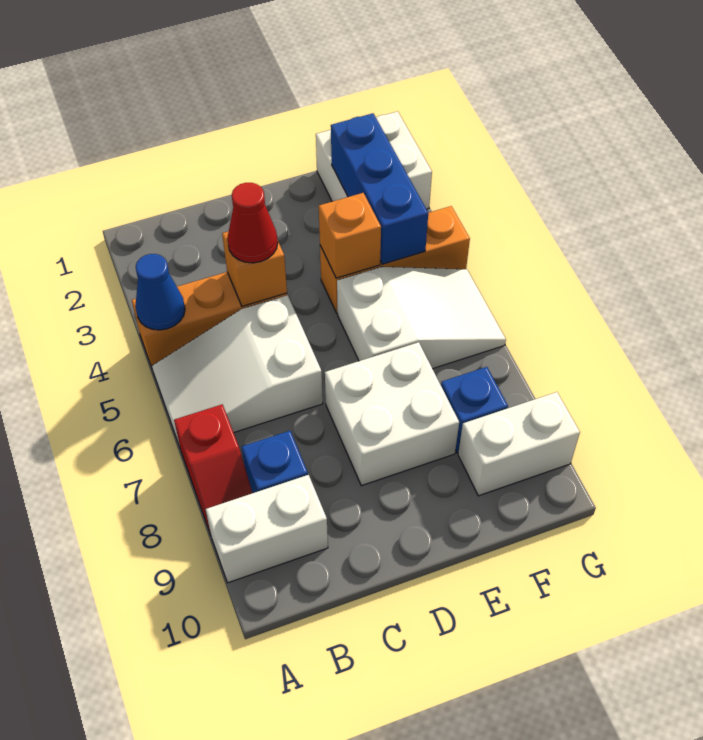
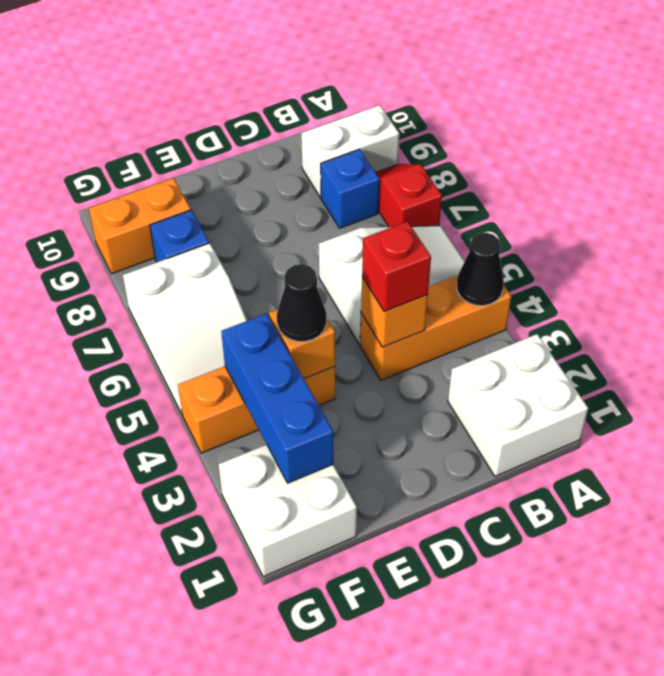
blue 1x1 cone [135,254,185,330] -> black 1x1 cone [457,232,504,306]
red 1x1 cone [227,183,278,263] -> red 1x1 brick [362,221,431,312]
white 2x2 brick [325,342,459,486] -> white 2x2 brick moved to [448,334,588,476]
none -> black 1x1 cone [277,264,327,342]
white 2x3 slope [337,267,506,369] -> white 2x3 slope turned to [123,243,247,415]
white 1x2 brick [458,392,580,496] -> orange 1x2 brick [89,178,191,274]

